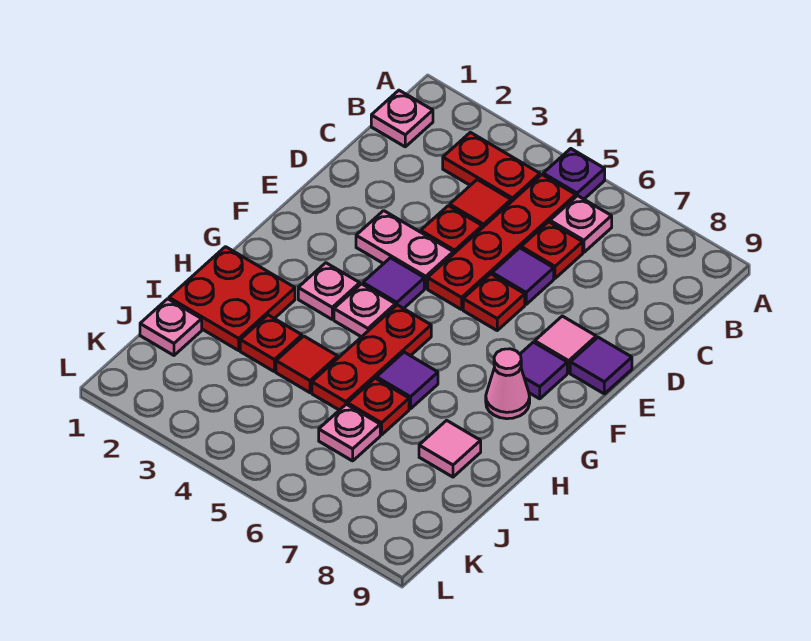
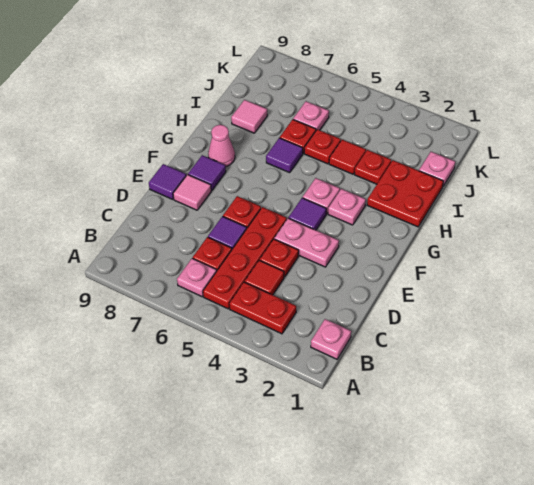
purple 1x1 plate [543,149,605,199] -> none
red 1x3 plate [312,305,431,410] -> red 1x1 plate [304,129,341,164]

